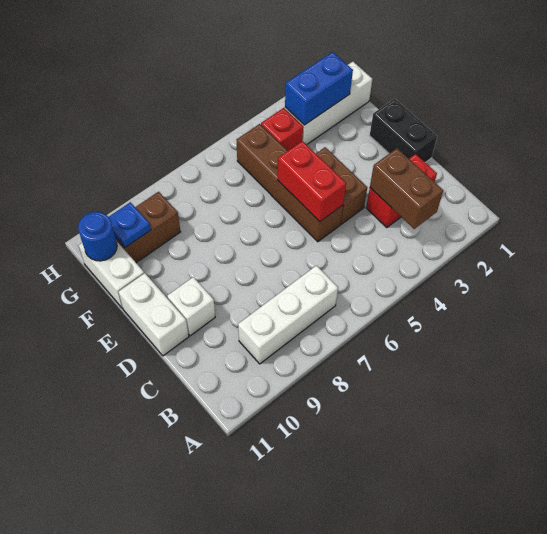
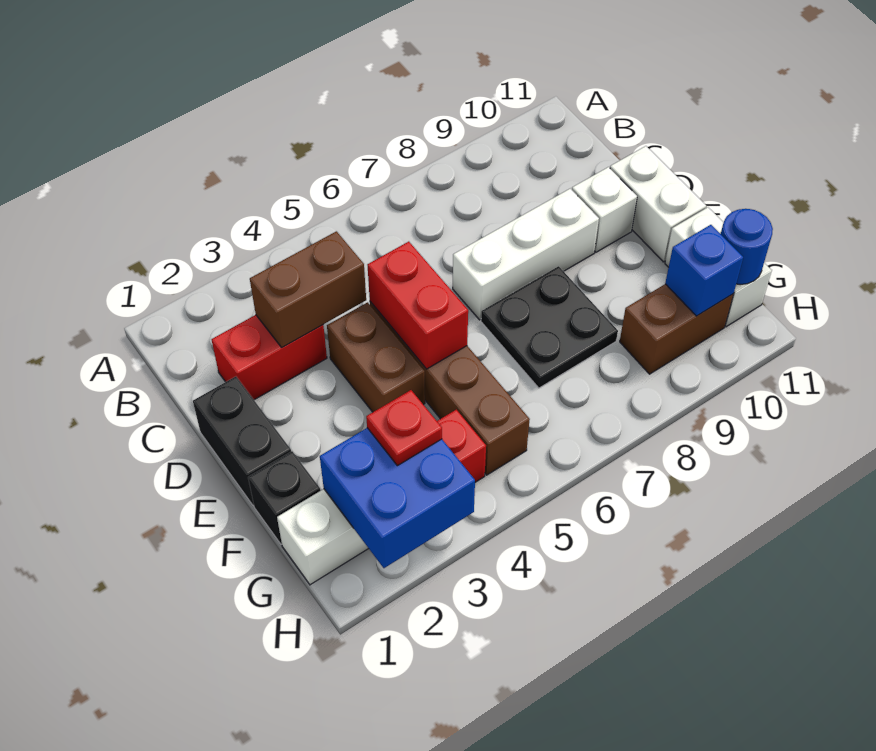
brown 1x2 brick [370,148,443,229] -> brown 1x2 brick turned to [250,231,366,347]
white 1x3 brick [238,266,338,364] -> white 1x3 brick moved to [453,189,599,320]
none -> black 2x2 plate [481,266,618,388]
none -> black 1x1 brick [248,451,320,544]
blue 1x2 brick [285,52,353,125] -> blue 2x2 brick [320,428,475,568]
none -> red 1x1 plate [366,390,442,466]
blue 1x1 plate [109,202,151,247] -> blue 1x1 brick [665,225,743,316]

